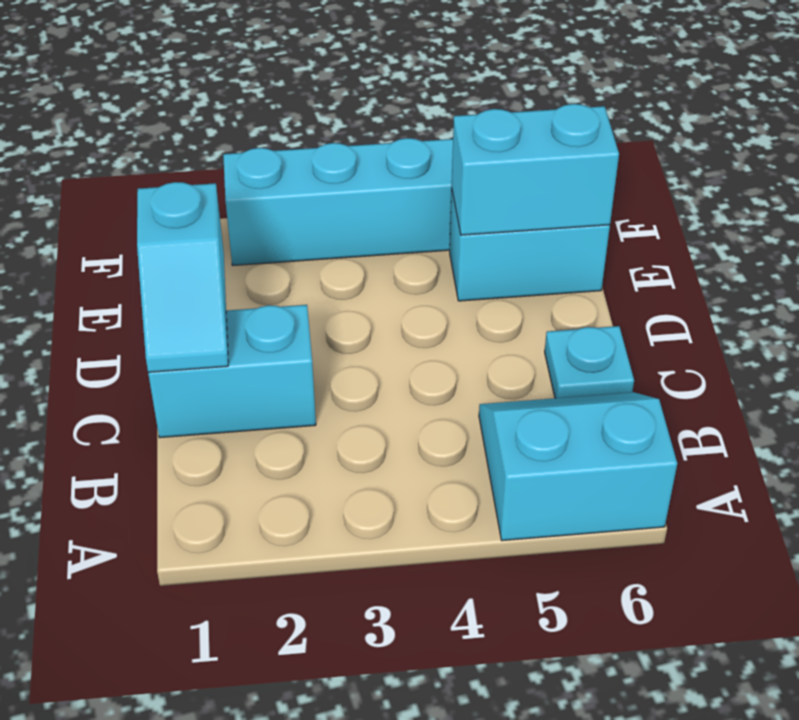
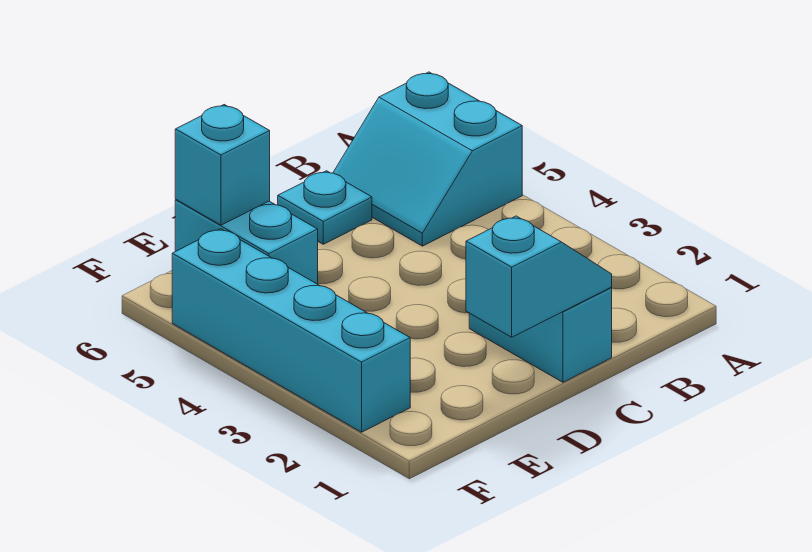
cyan 1x2 brick [452,104,619,235] -> cyan 1x1 brick [175,105,270,225]

